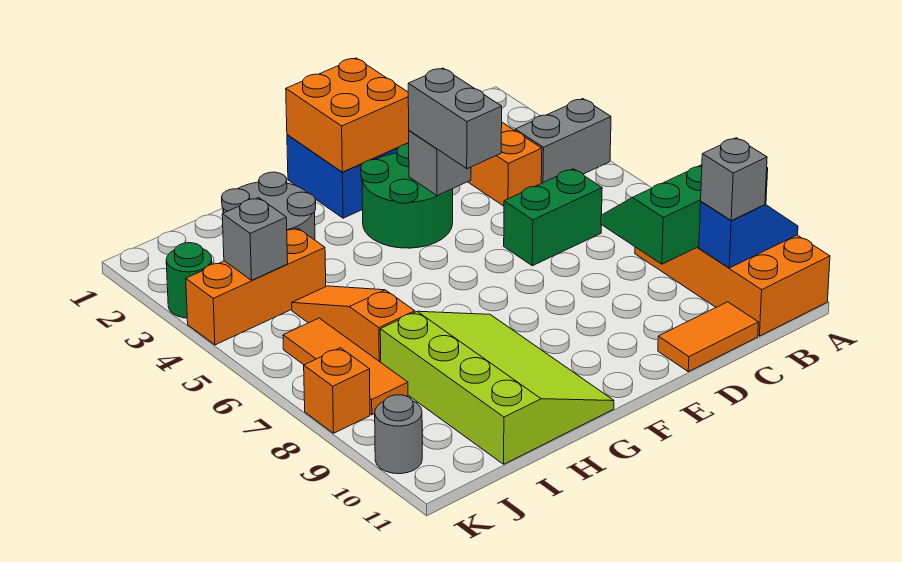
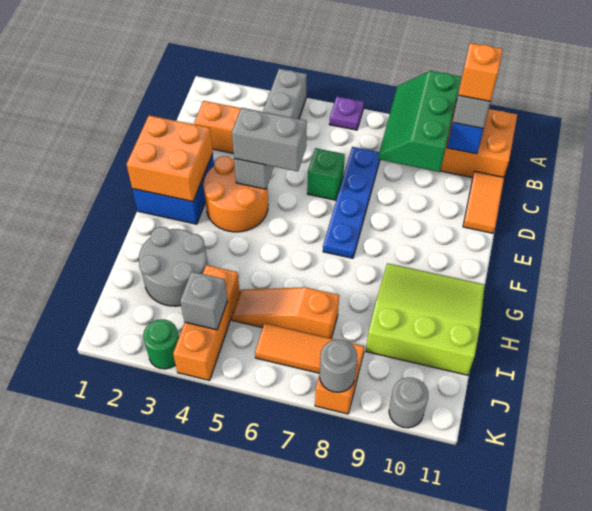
none -> purple 1x1 plate [329,97,364,130]
none -> orange 1x1 brick [459,43,503,102]
green 1x2 brick [504,169,602,266] -> green 1x1 brick [307,148,345,200]
none -> blue 1x4 plate [323,147,380,258]
green 2x2 round brick [361,144,453,248] -> orange 2x2 round brick [203,156,268,232]
lime 3x4 slope [380,311,614,464] -> lime 3x3 slope [366,263,485,375]
none -> grey 1x1 round brick [320,340,357,392]

